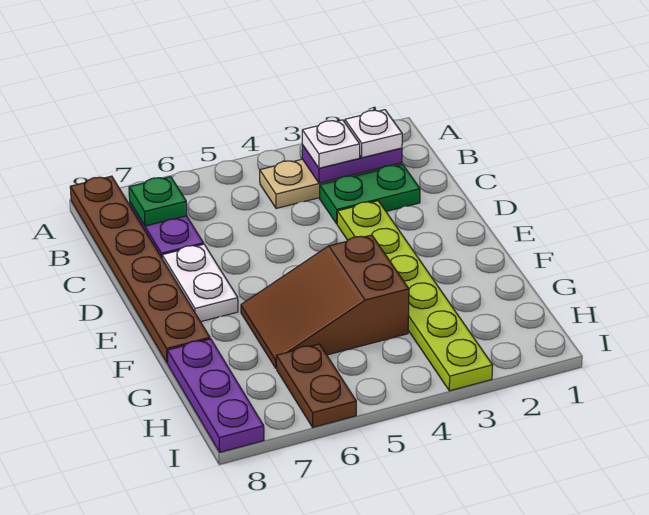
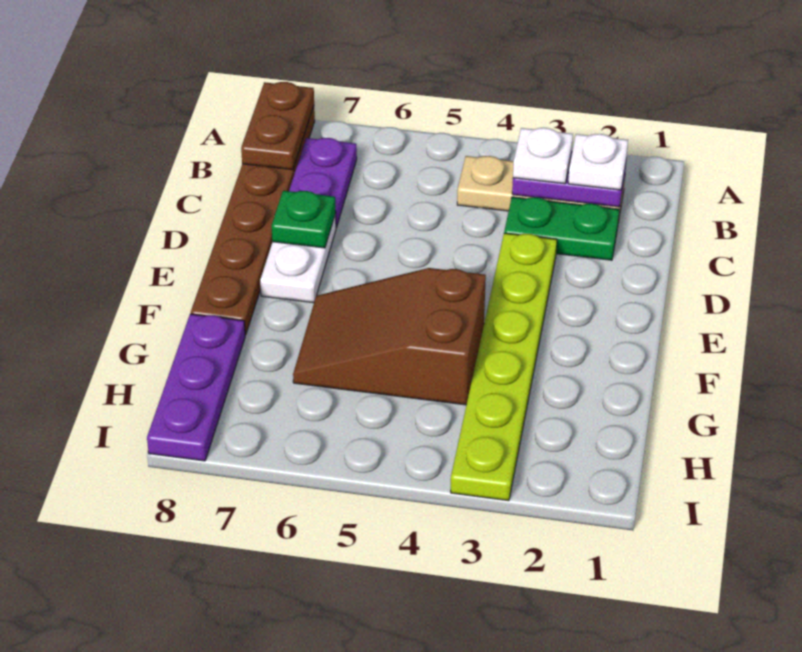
green 1x1 plate [129,177,187,226] -> green 1x1 plate moved to [272,191,336,248]
brown 1x2 plate [276,344,356,427] -> brown 1x2 plate moved to [241,82,314,170]

